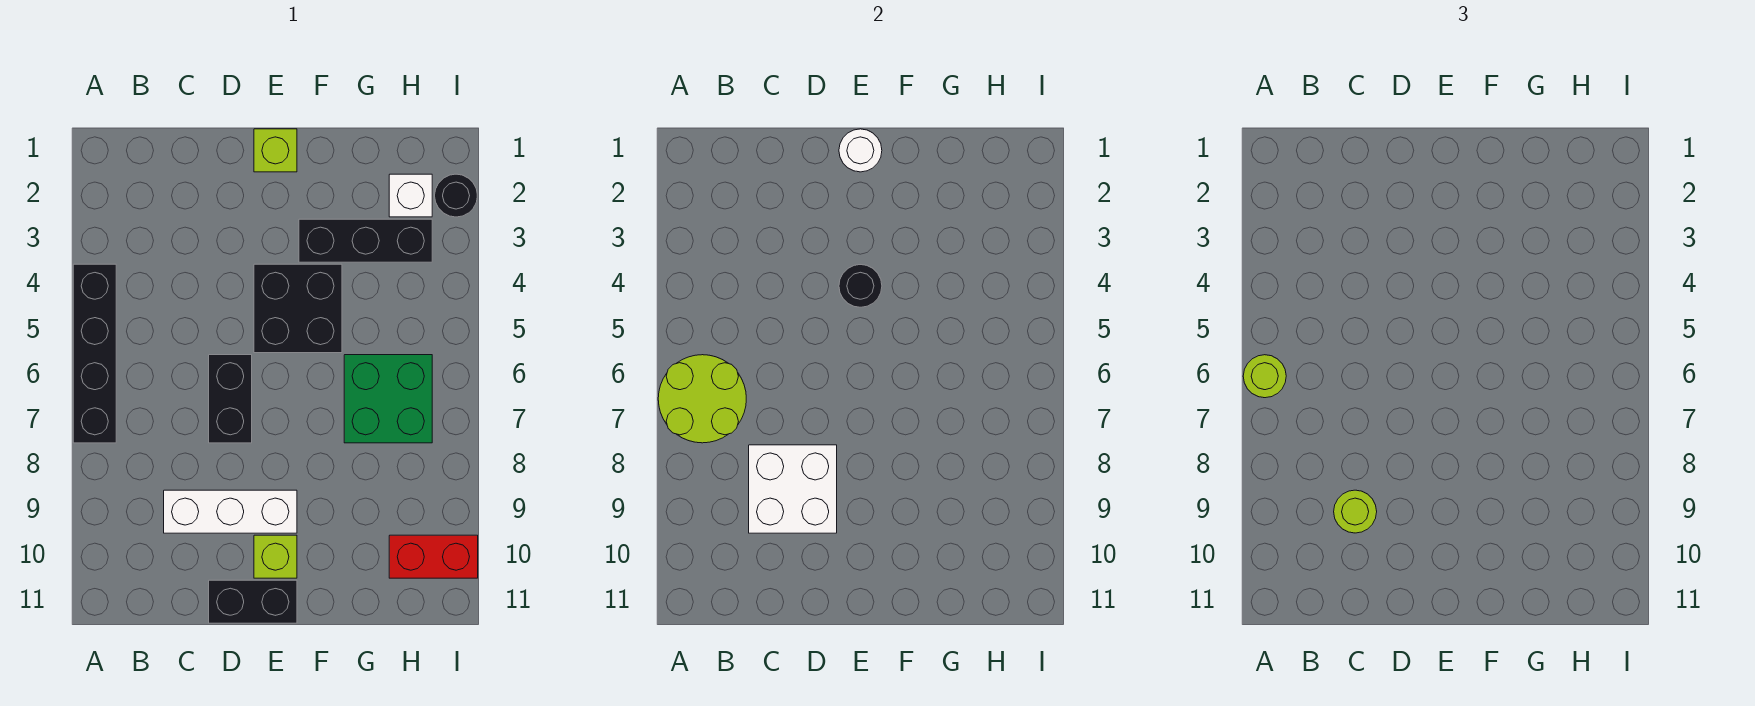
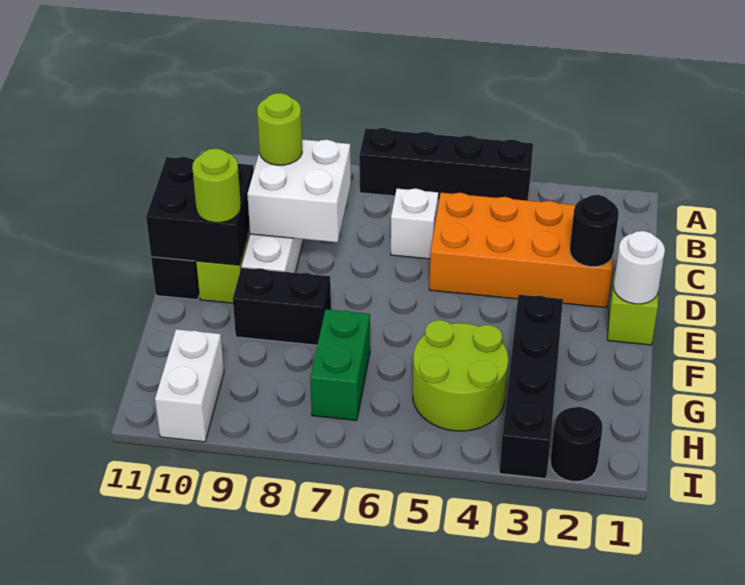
lime 2x2 round brick [658,355,746,443] -> lime 2x2 round brick moved to [413,320,508,431]
lime 1x1 round brick [1243,355,1286,398] -> lime 1x1 round brick moved to [192,149,241,223]
none -> orange 2x4 brick [429,193,613,308]
black 1x2 brick [209,355,252,443] -> black 1x2 brick moved to [233,267,331,345]
black 2x2 brick [254,264,342,353] -> black 2x2 brick moved to [146,157,254,265]
black 1x1 round brick [839,265,882,307] -> black 1x1 round brick moved to [570,195,619,267]
black 1x3 brick [299,219,432,262] -> black 1x4 brick [499,295,563,479]
green 2x2 brick [344,355,432,443] -> green 1x2 brick [310,310,370,420]
white 1x1 brick [389,174,432,217] -> white 1x1 brick moved to [391,189,438,259]
red 1x2 brick [389,535,478,578] -> white 1x2 brick [155,329,224,442]

